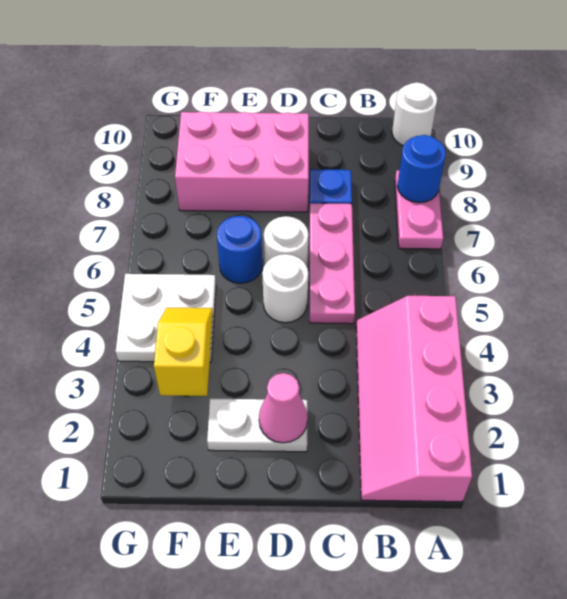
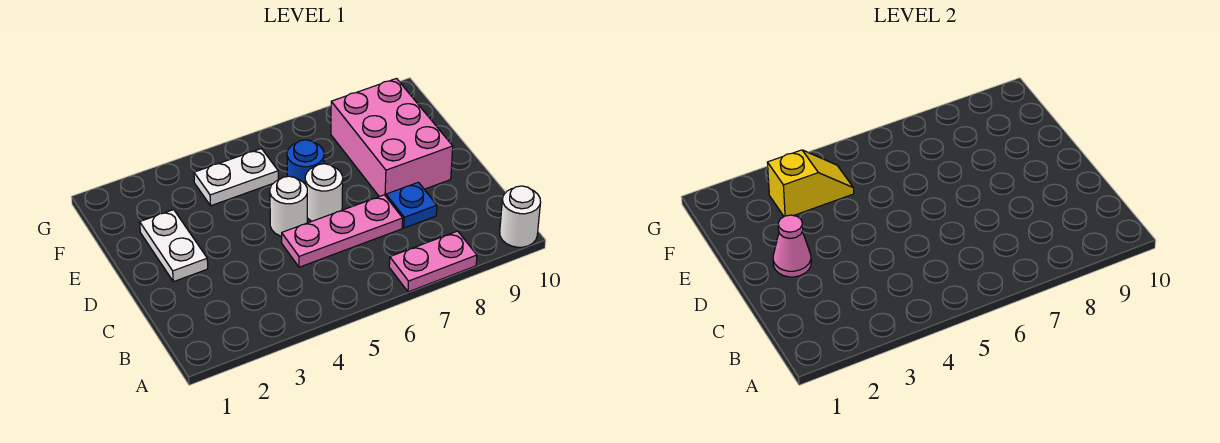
pink 2x4 slope [356,296,472,502] -> none
blue 1x1 round brick [397,135,446,203] -> none
white 2x2 plate [116,274,216,362] -> white 1x2 plate [194,149,278,206]

